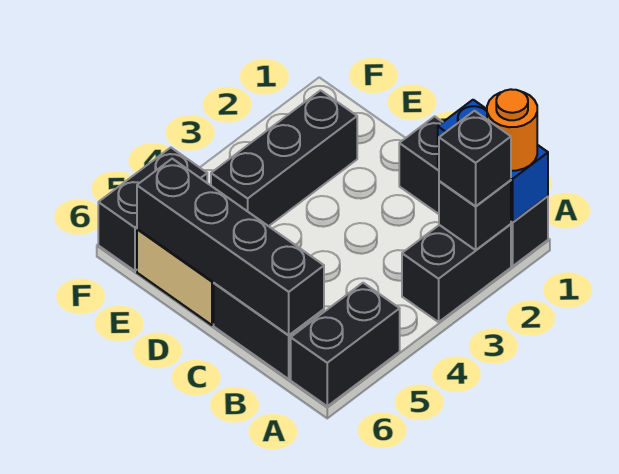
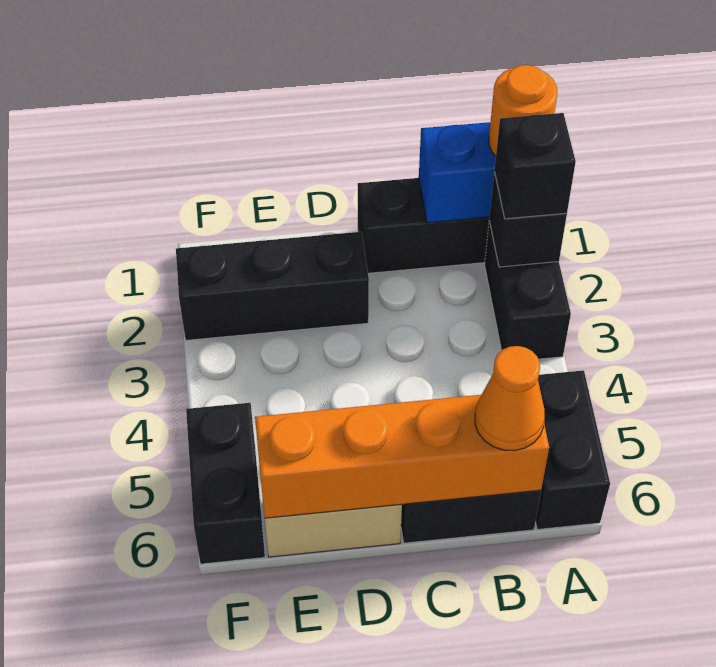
black 1x4 brick [137,159,324,335] -> orange 1x4 brick [255,395,549,518]
none -> orange 1x1 cone [475,346,545,451]
black 1x3 brick [211,90,357,226] -> black 1x3 brick turned to [176,232,369,340]

